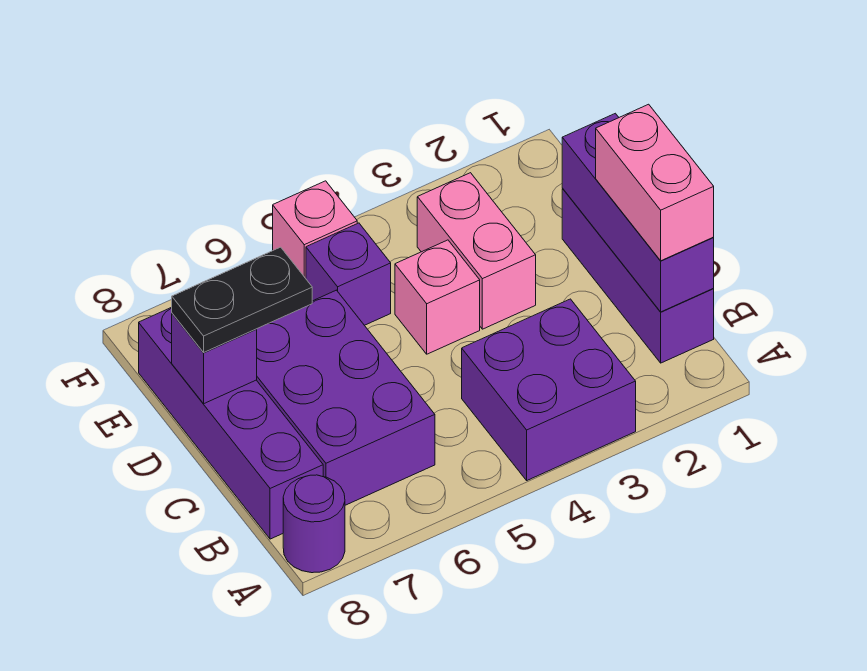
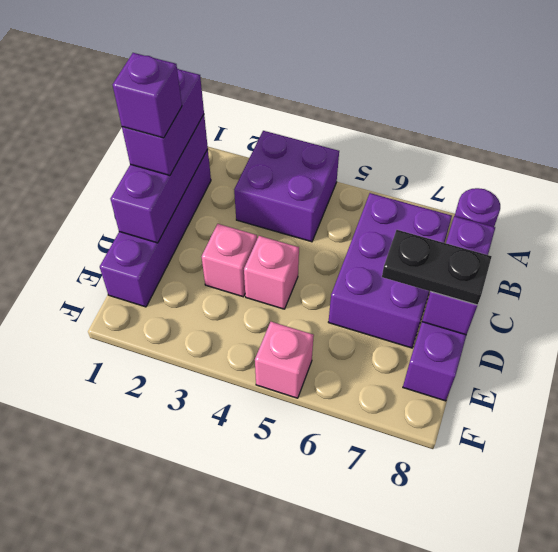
purple 1x3 brick [562,189,714,363] -> purple 1x4 brick [100,149,211,307]
pink 1x2 brick [596,104,714,261] -> purple 1x2 brick [122,69,204,175]
pink 1x2 brick [417,173,536,329] -> pink 1x1 brick [202,224,257,297]
purple 1x1 brick [306,223,391,325] -> purple 1x1 brick moved to [113,53,182,138]

